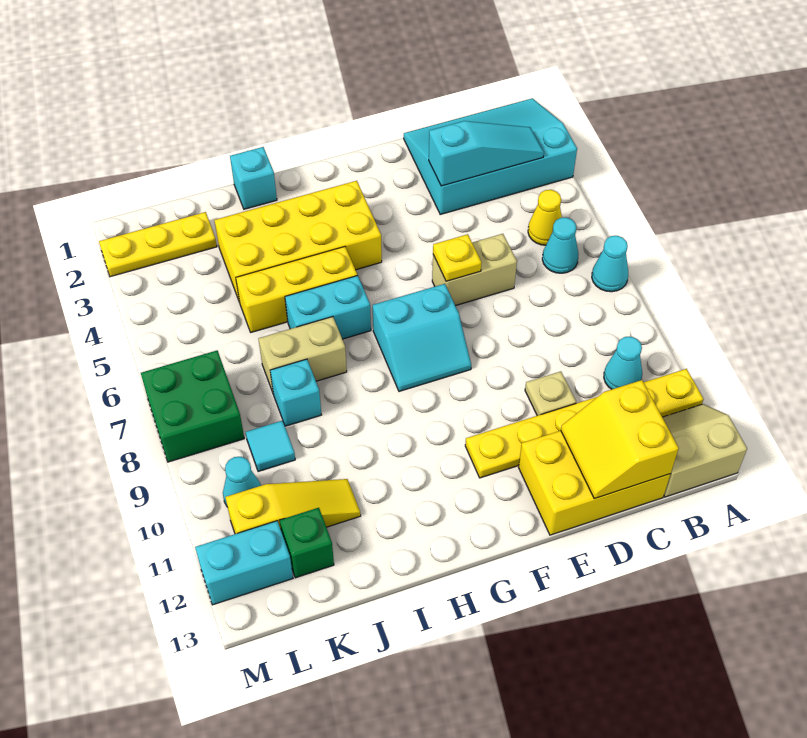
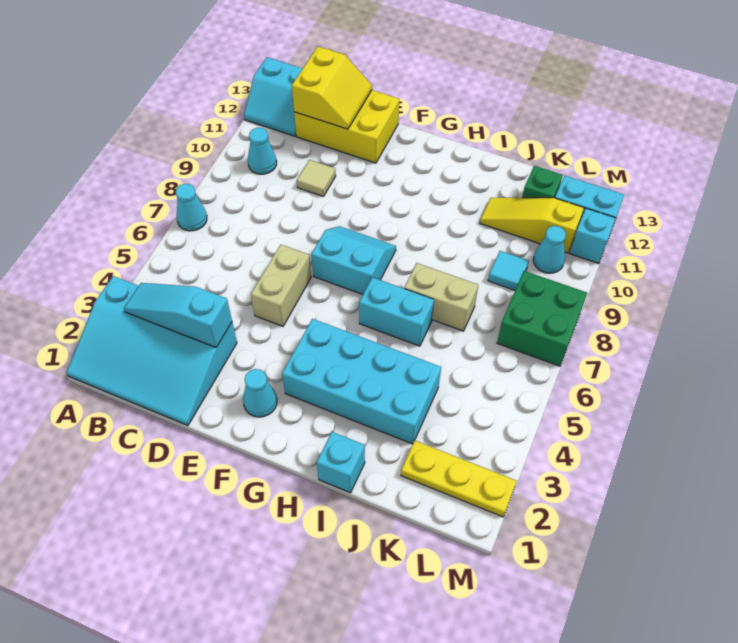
yellow 1x6 plate [465,369,703,478] -> none
tan 2x2 slope [662,404,747,497] -> cyan 2x2 slope [244,57,303,136]
yellow 1x1 cone [528,190,562,245] -> none
cyan 1x1 cone [542,217,579,273] -> cyan 1x1 cone moved to [243,369,277,417]
tan 1x2 brick [432,234,517,306] -> tan 1x2 brick turned to [251,245,311,326]
tan 1x1 plate [525,372,576,416] -> tan 1x1 tile [297,160,336,197]
yellow 1x1 plate [433,234,482,281] -> none
yellow 2x4 brick [214,181,382,302] -> cyan 2x4 brick [282,319,441,444]
yellow 1x3 brick [236,247,357,332] -> none
cyan 1x1 brick [270,359,321,426] -> cyan 1x1 brick moved to [570,208,616,264]

